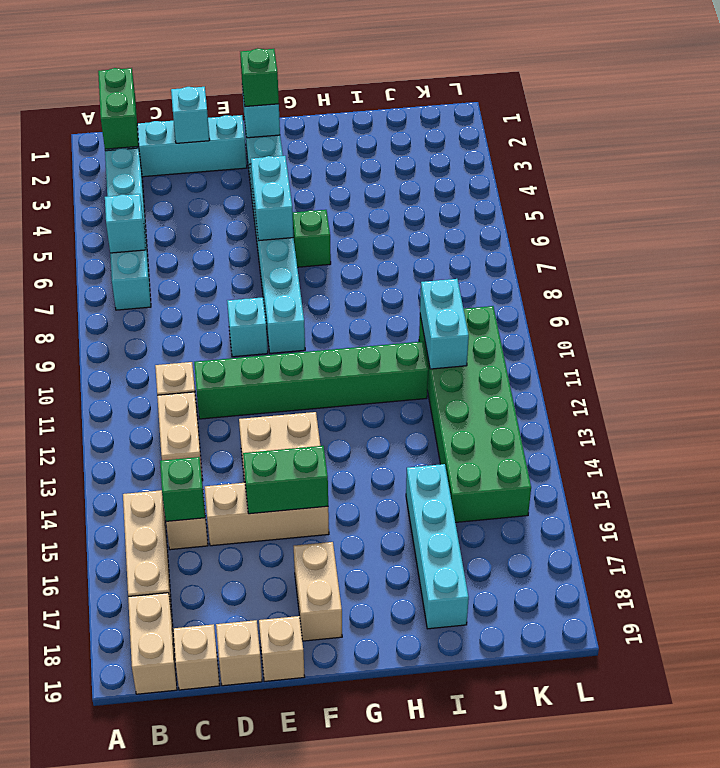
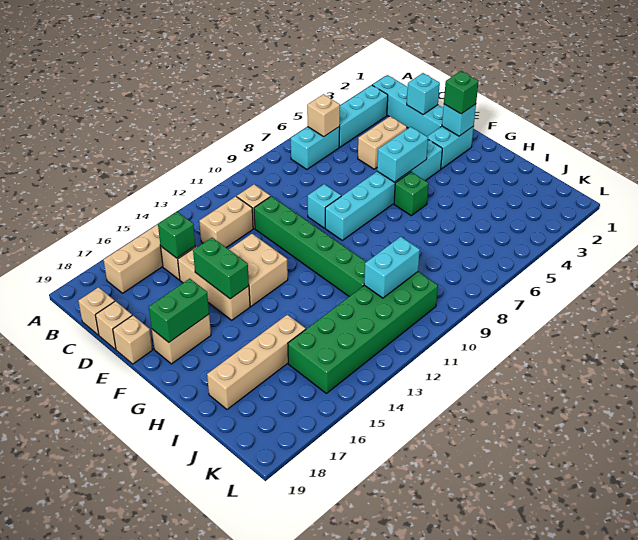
green 1x2 brick [98,68,139,149] -> green 1x2 brick moved to [149,279,209,342]
cyan 1x1 brick [105,194,146,253] -> tan 1x1 brick [307,94,340,137]
tan 1x2 brick [128,593,177,694] -> tan 1x2 brick moved to [358,116,407,169]
cyan 1x4 brick [406,464,469,629] -> tan 1x4 brick [207,315,306,409]

